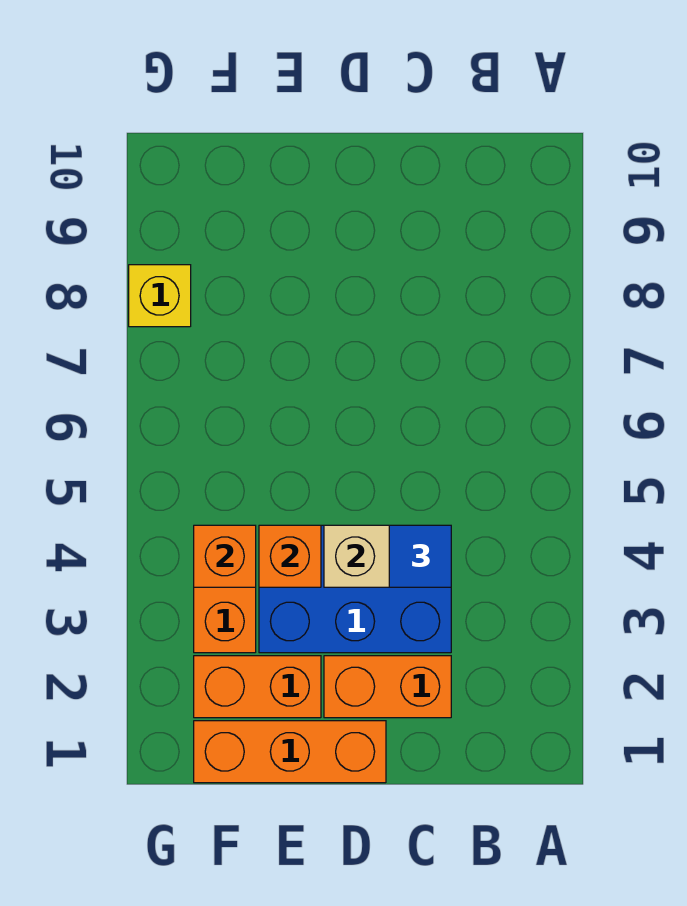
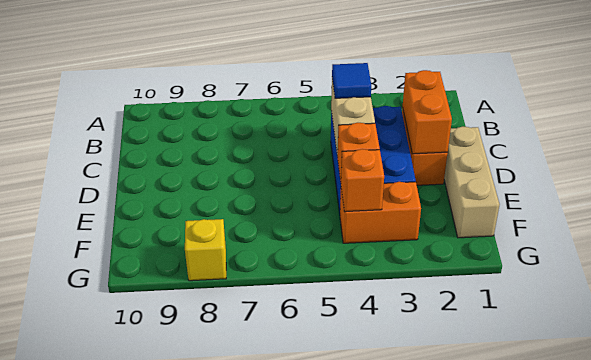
orange 1x3 brick [194,721,386,783] -> tan 1x3 brick [444,127,500,238]
orange 1x2 brick [194,656,321,718] -> orange 1x2 brick moved to [403,70,452,154]

